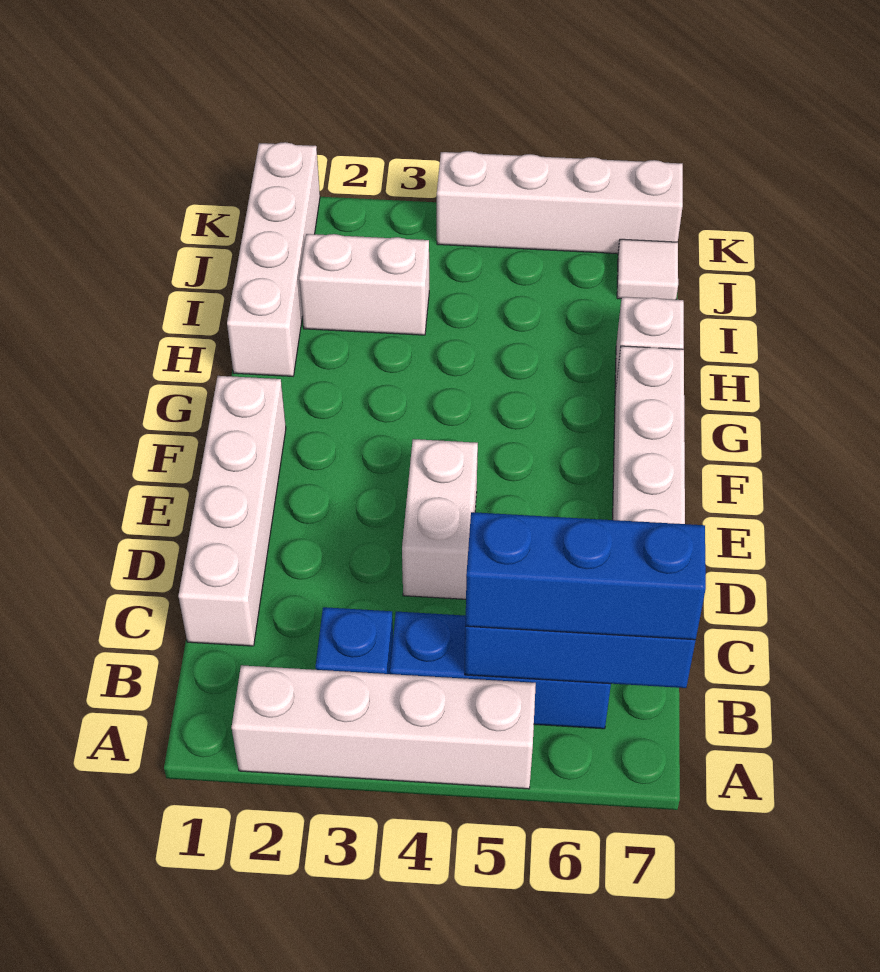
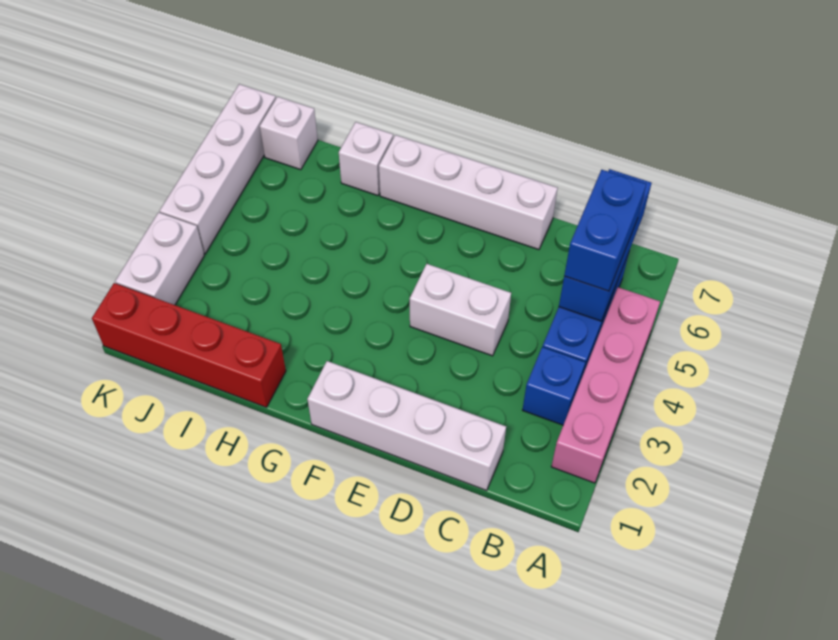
white 1x4 brick [232,665,536,789] -> pink 1x4 brick [551,287,660,483]
blue 1x3 brick [465,512,706,640] -> blue 1x2 brick [564,170,646,291]
white 1x4 brick [227,142,320,376] -> red 1x4 brick [92,283,286,407]
white 1x2 brick [299,234,429,335] -> white 1x2 brick moved to [115,212,204,305]
white 1x1 tile [617,239,678,300] -> white 1x1 brick [260,97,318,170]

